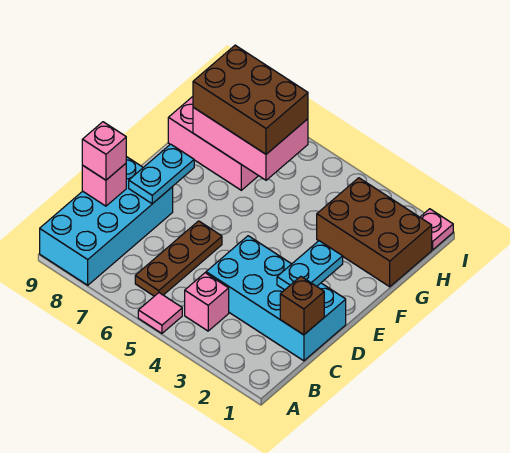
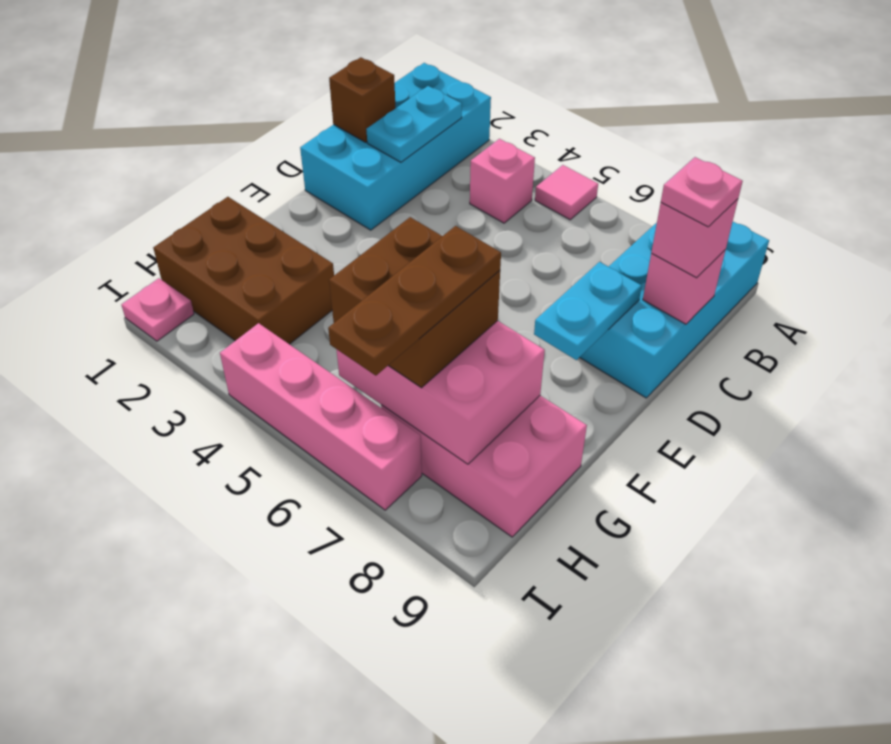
brown 1x3 plate [135,221,222,296] -> brown 1x3 plate moved to [328,226,501,376]
cyan 2x4 brick [206,236,346,361] -> cyan 2x4 brick turned to [300,63,491,230]
none -> pink 1x1 plate [661,157,743,227]
cyan 1x2 plate [277,241,343,290] -> cyan 1x2 plate moved to [366,86,462,162]
brown 2x3 brick [193,45,308,154] -> brown 2x2 brick [329,217,500,388]
none -> pink 1x4 brick [220,323,422,510]

